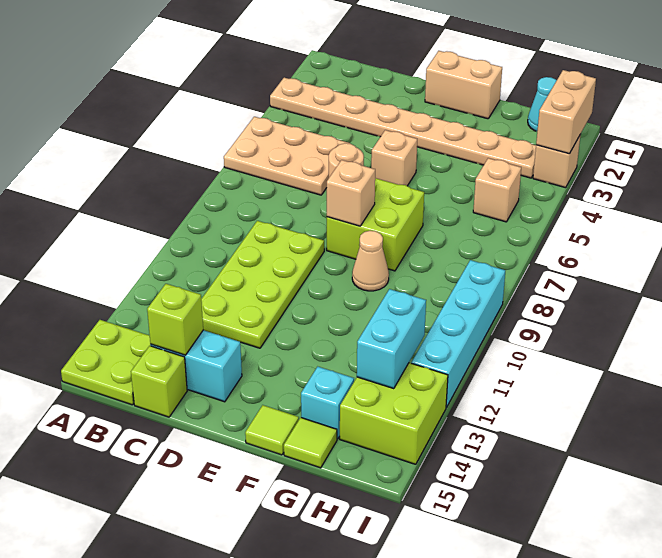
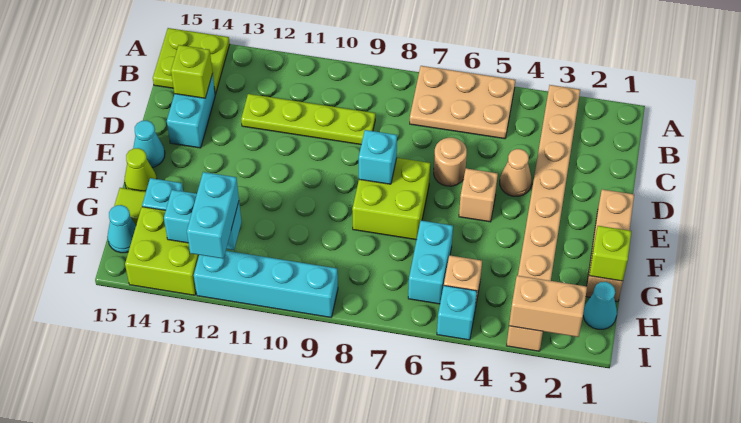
tan 2x3 plate [224,117,350,195] -> tan 2x3 plate turned to [410,66,515,139]
lime 2x4 plate [201,221,324,348] -> lime 1x4 plate [241,94,375,144]
lime 1x1 brick [131,346,187,417] -> lime 1x1 brick moved to [589,226,631,281]
tan 1x2 brick [425,51,502,119] -> tan 1x3 brick [586,189,634,302]
tan 1x1 brick [327,160,376,226] -> cyan 1x1 brick [359,130,397,184]
none -> cyan 1x1 cone [133,120,165,167]
tan 1x1 cone [352,231,389,291] -> tan 1x1 cone moved to [500,149,532,196]
lime 1x1 tile [245,405,299,455] -> lime 1x1 cone [124,148,157,192]
none -> cyan 1x2 brick [408,221,453,304]
none -> cyan 1x2 brick [187,172,239,259]
none -> cyan 1x1 cone [107,205,136,253]
none -> cyan 1x1 brick [437,286,477,340]

